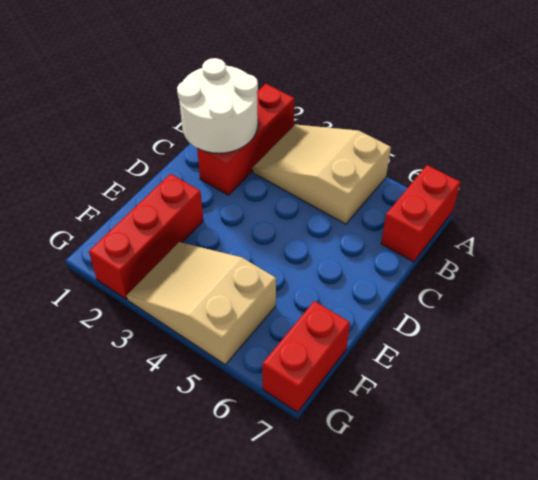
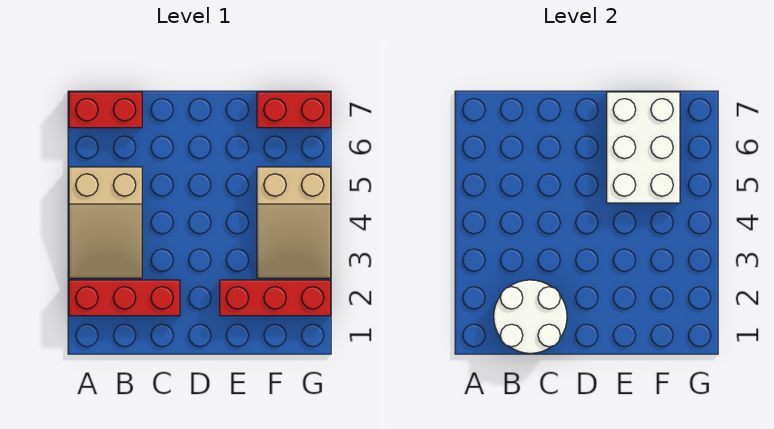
none -> white 2x3 brick [607,92,680,203]

